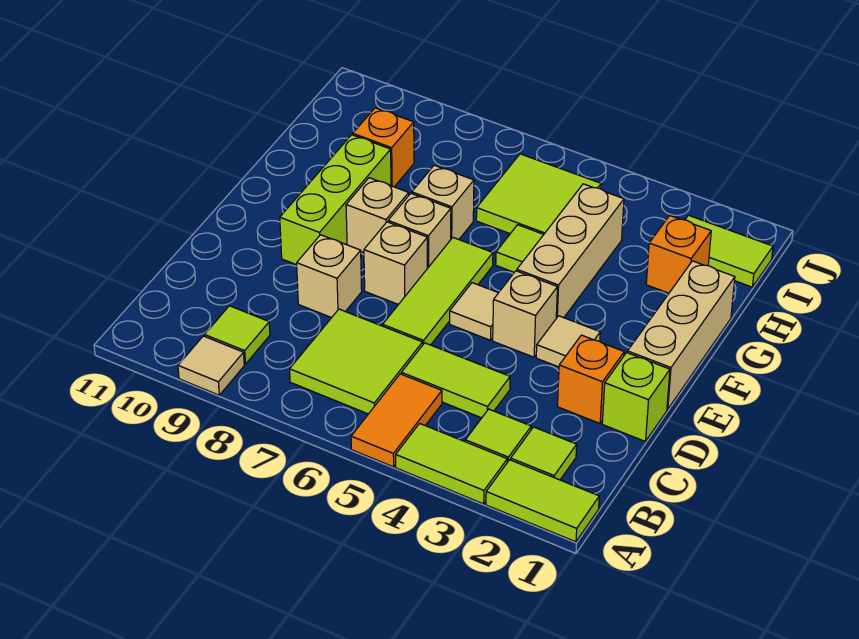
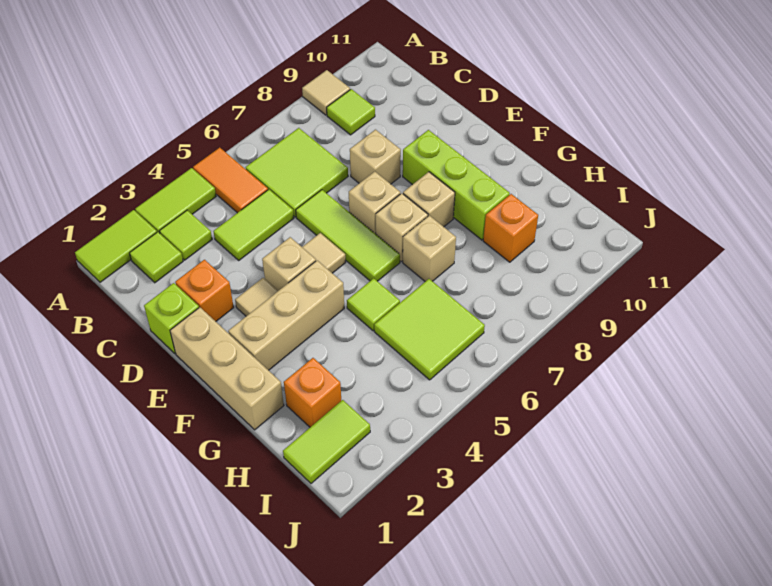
tan 1x3 brick [517,184,624,318] -> tan 1x3 brick turned to [228,260,344,370]

